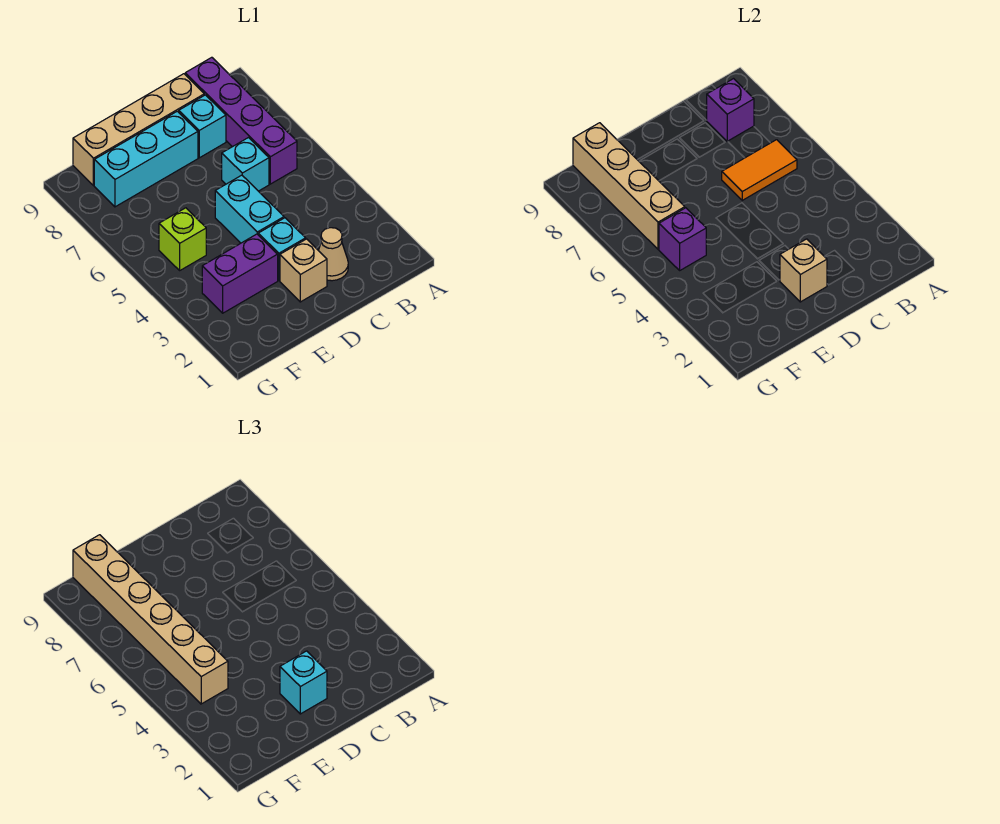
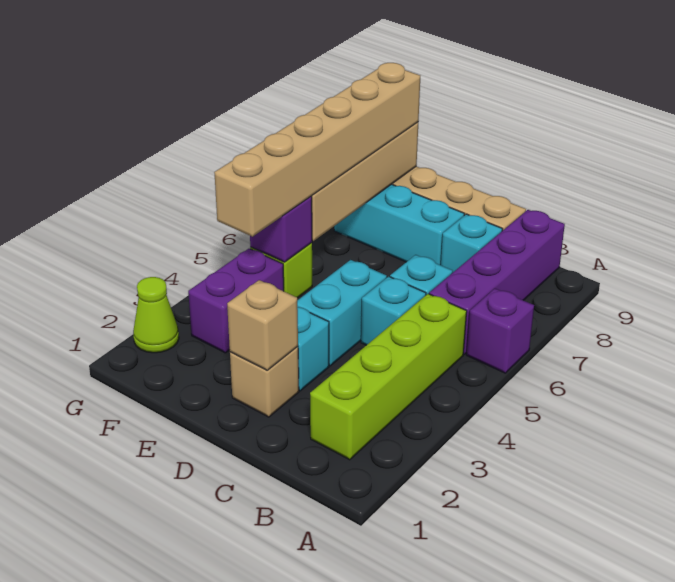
none -> lime 1x4 brick [310,294,467,460]
orange 1x2 tile [722,140,797,200] -> none
purple 1x1 brick [707,79,754,141] -> purple 1x1 brick moved to [467,289,534,373]
tan 1x1 cone [318,228,348,281] -> none
cyan 1x1 brick [280,651,327,714] -> cyan 1x1 brick moved to [361,276,426,345]
purple 1x2 brick [202,234,278,313] -> purple 1x2 brick turned to [188,249,284,353]
none -> lime 1x1 cone [133,277,179,353]

